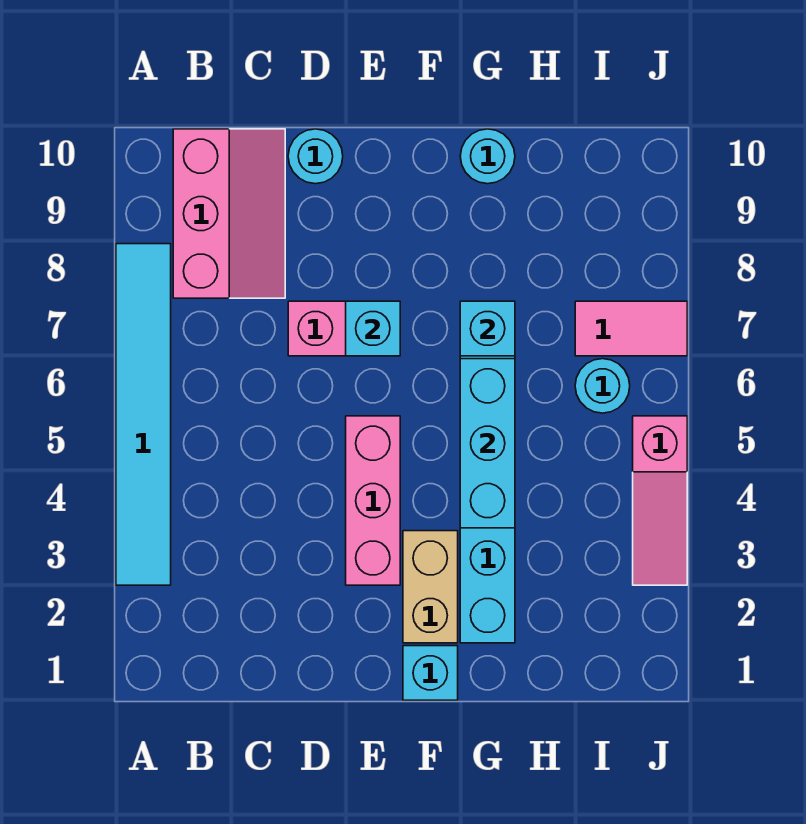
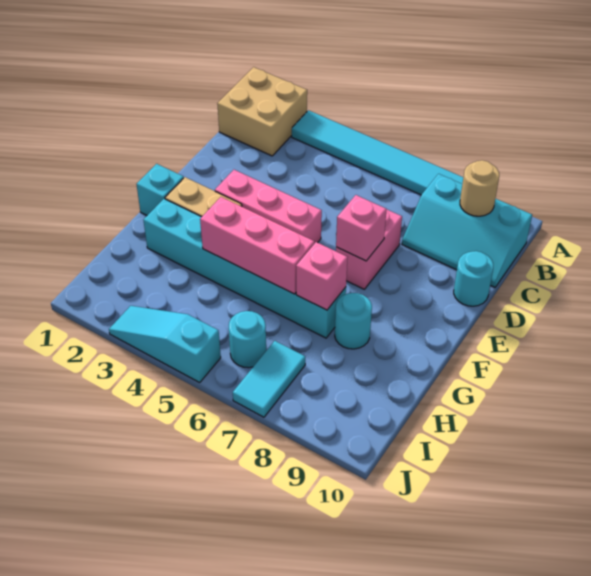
none -> tan 2x2 brick [217,67,307,156]
pink 2x3 slope [173,129,285,298] -> cyan 2x3 slope [402,174,532,287]
none -> tan 1x1 round brick [460,160,499,216]
cyan 1x1 brick [346,301,400,356] -> pink 1x1 brick [336,195,387,261]
cyan 1x3 brick [460,359,515,528] -> pink 1x3 brick [200,197,314,294]
cyan 1x1 brick [460,301,515,356] -> pink 1x1 brick [296,242,348,310]
cyan 1x1 round brick [460,129,515,184] -> cyan 1x1 round brick moved to [335,293,372,349]
pink 1x2 tile [575,301,687,356] -> cyan 1x2 tile [233,341,305,417]
pink 1x3 slope [633,416,687,585] -> cyan 1x3 slope [109,306,221,382]

